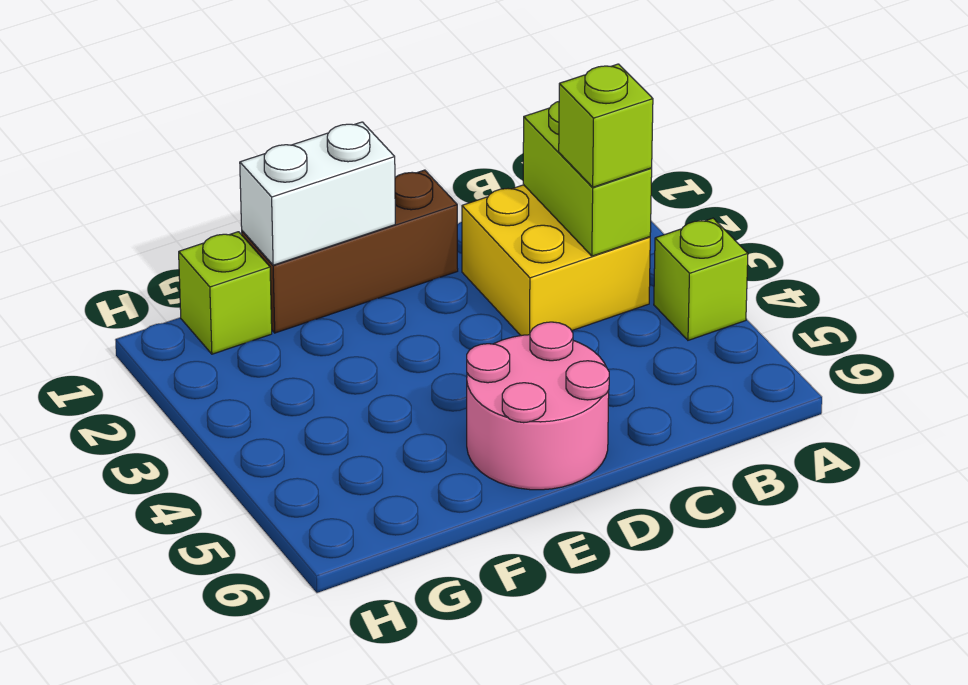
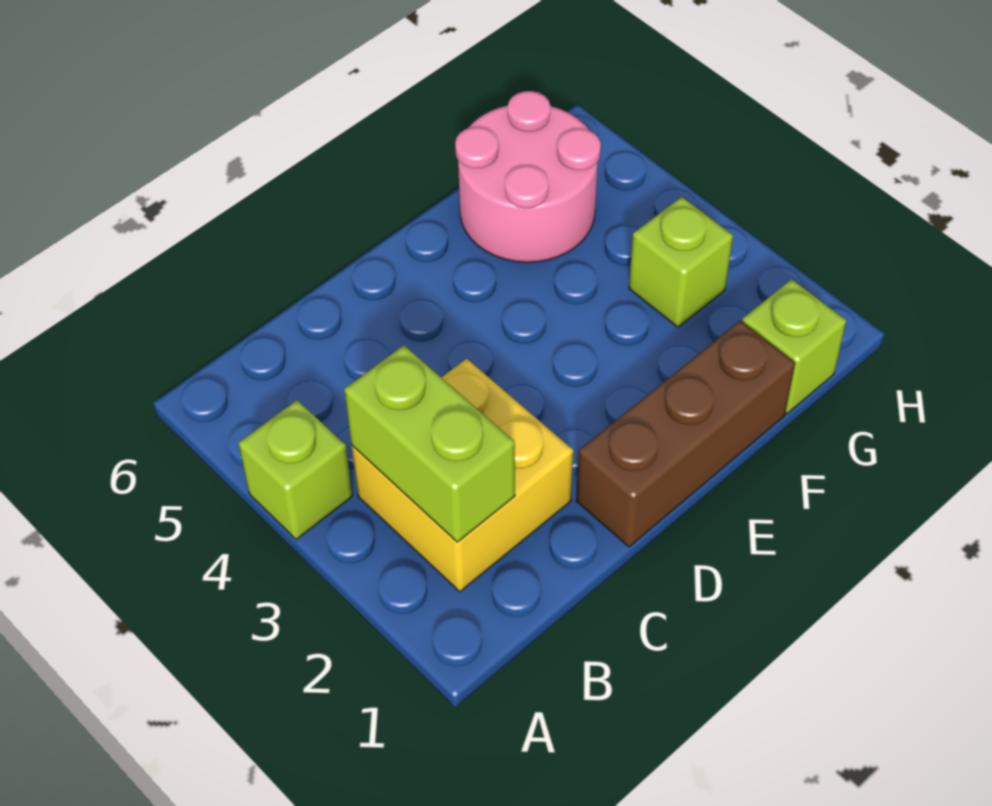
lime 1x1 brick [559,64,653,187] -> lime 1x1 brick moved to [629,197,733,327]
pink 2x2 round brick [467,322,609,490] -> pink 2x2 round brick moved to [455,91,601,262]
white 1x2 brick [240,122,395,265] -> none

